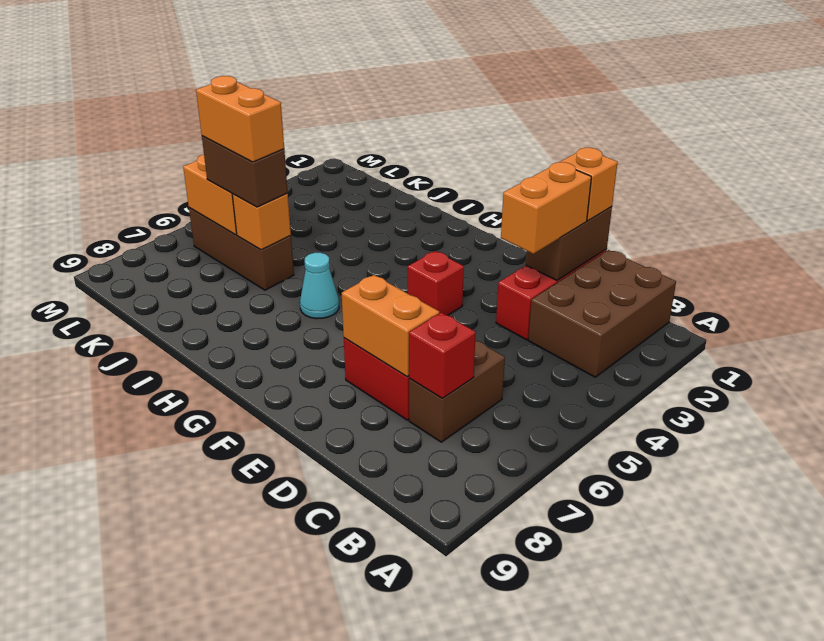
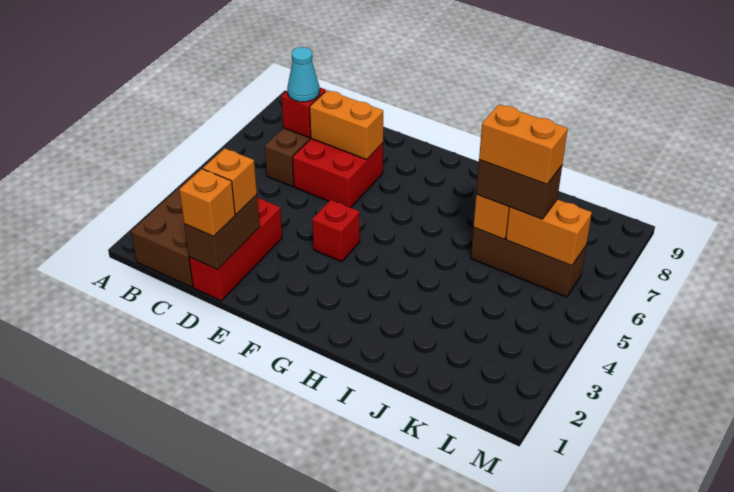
orange 1x2 brick [501,162,591,254] -> orange 1x1 brick [203,148,257,214]
cyan 1x1 cone [300,253,339,319] -> cyan 1x1 cone moved to [287,47,320,102]

